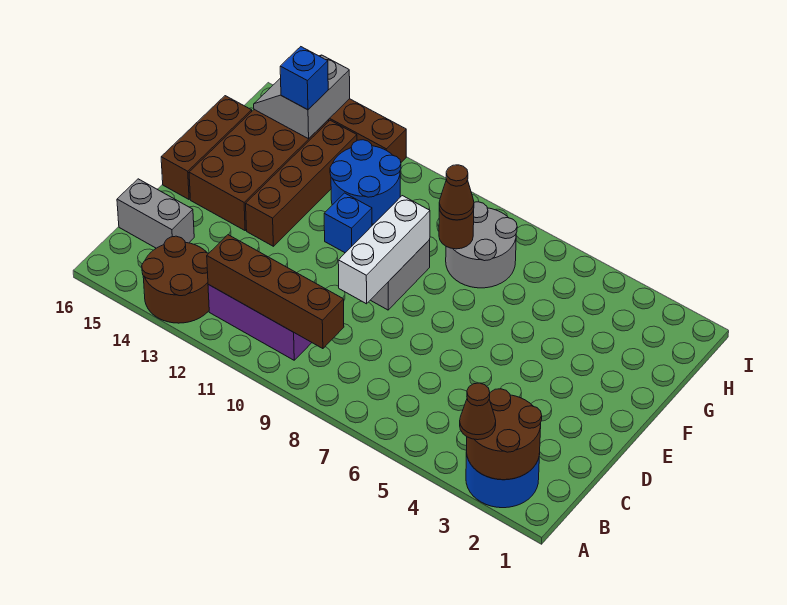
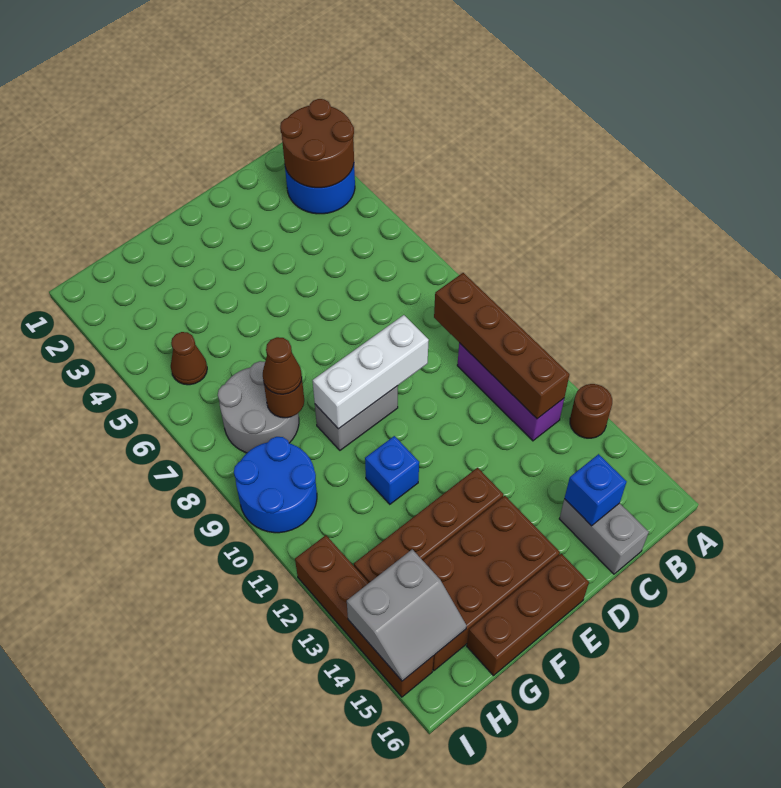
brown 1x1 cone [460,383,496,440] -> brown 1x1 cone moved to [171,332,207,385]
brown 2x2 round brick [142,236,209,323] -> brown 1x1 round brick [570,384,612,438]
blue 2x2 round brick [330,140,401,224] -> blue 2x2 round brick moved to [234,437,317,533]
blue 1x1 brick [280,47,328,110] -> blue 1x1 brick moved to [564,454,627,526]

